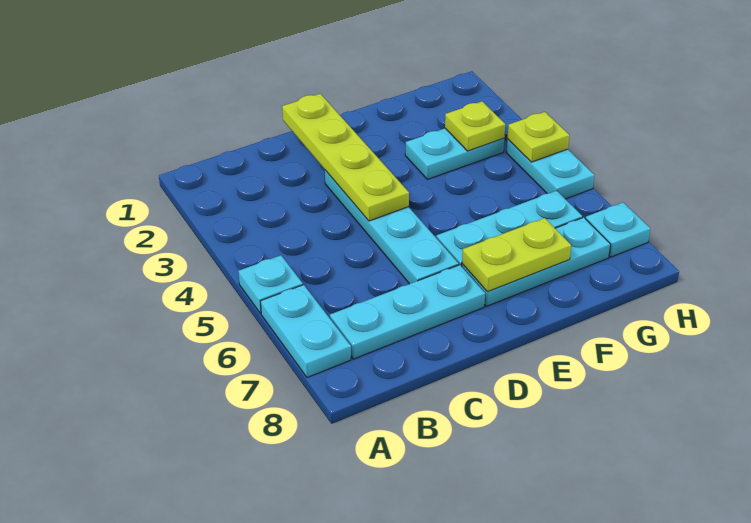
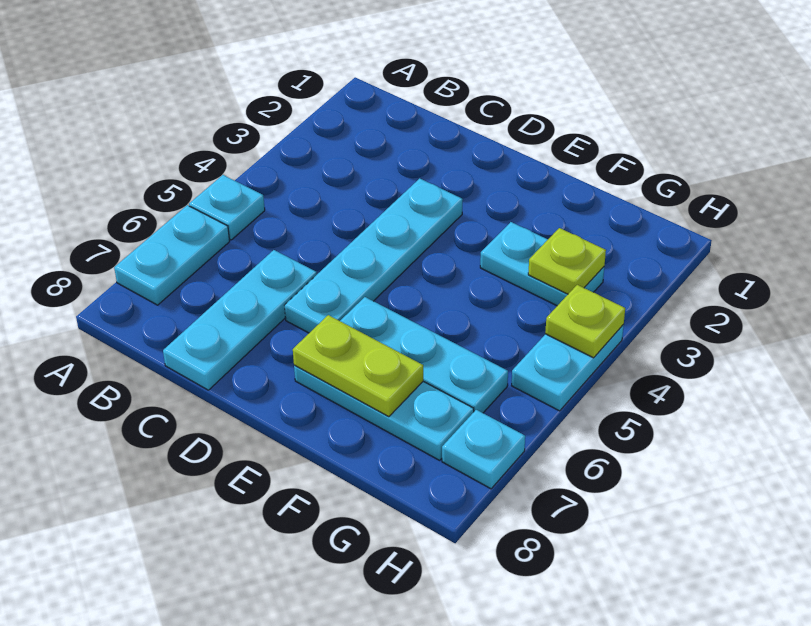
cyan 1x3 plate [330,265,485,359] -> cyan 1x3 plate turned to [163,250,317,390]
lime 1x4 plate [282,94,409,221] -> none

